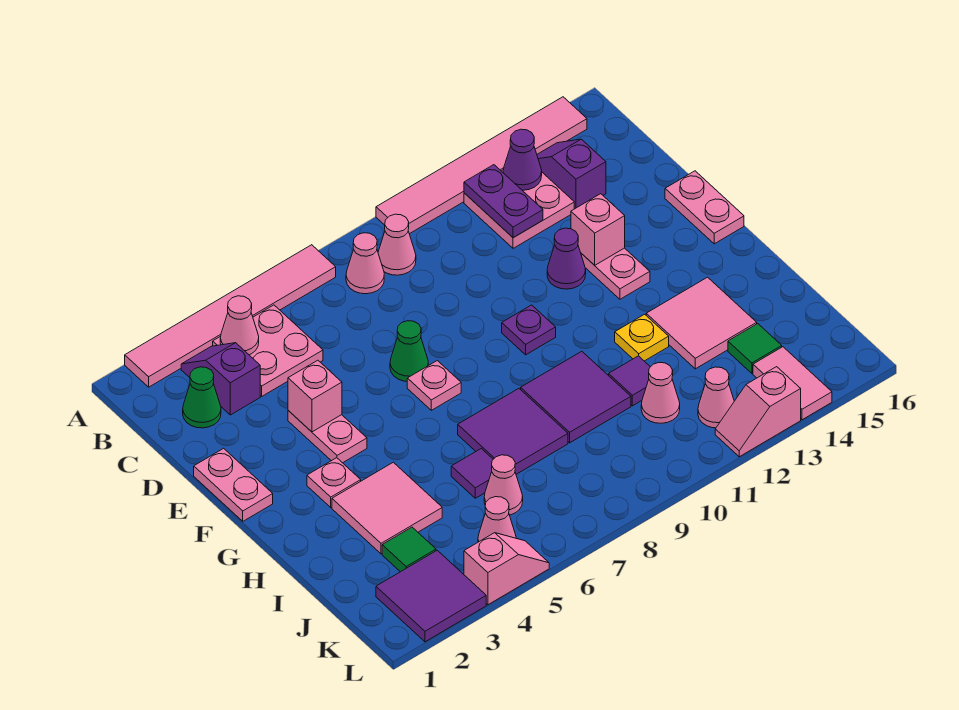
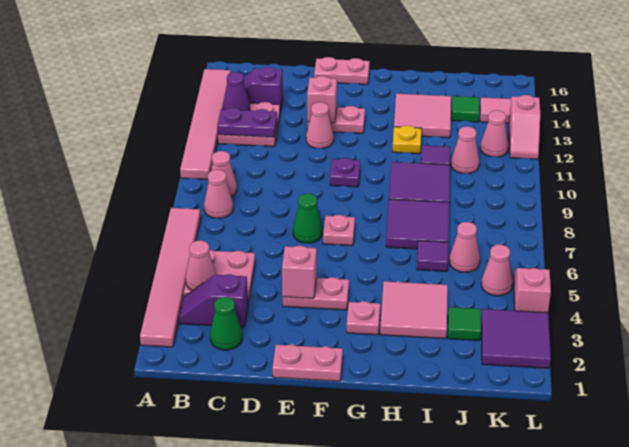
purple 1x1 cone [547,228,586,289] -> pink 1x1 cone [306,102,334,149]

